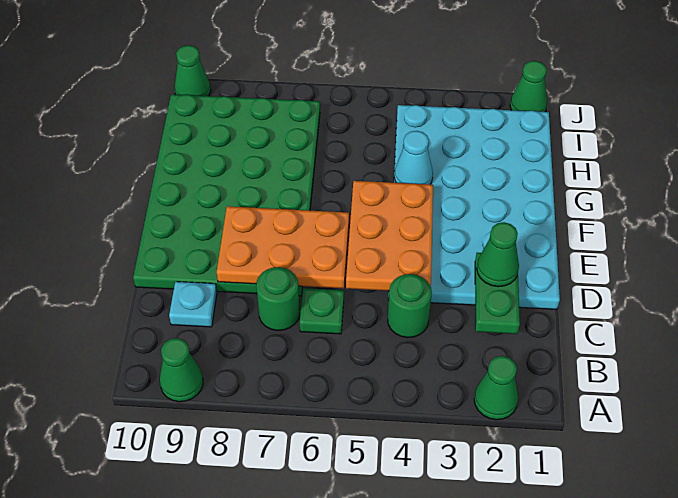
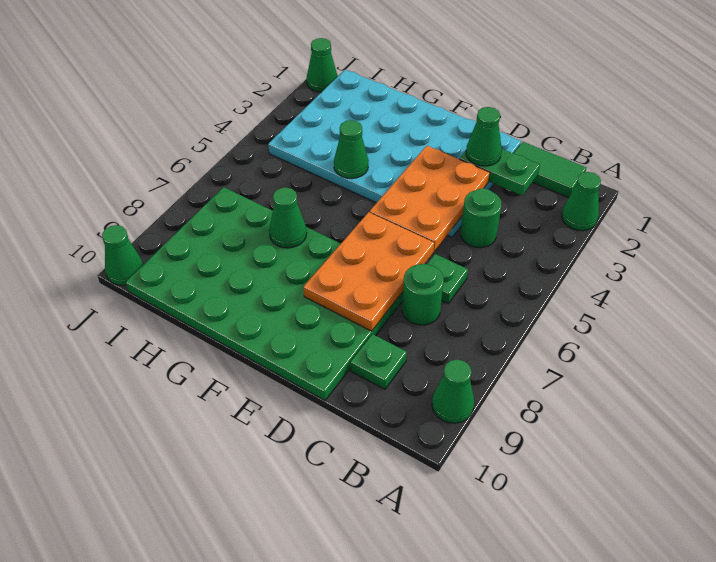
none -> green 1x2 tile [514,142,586,198]
cyan 1x1 plate [169,282,217,327] -> green 1x1 plate [350,334,407,389]
orange 2x3 plate [346,181,433,291] -> orange 2x3 plate turned to [370,146,490,251]
cyan 1x1 cone [394,131,433,184] -> green 1x1 cone [334,120,368,178]
none -> green 1x1 cone [269,188,307,248]

